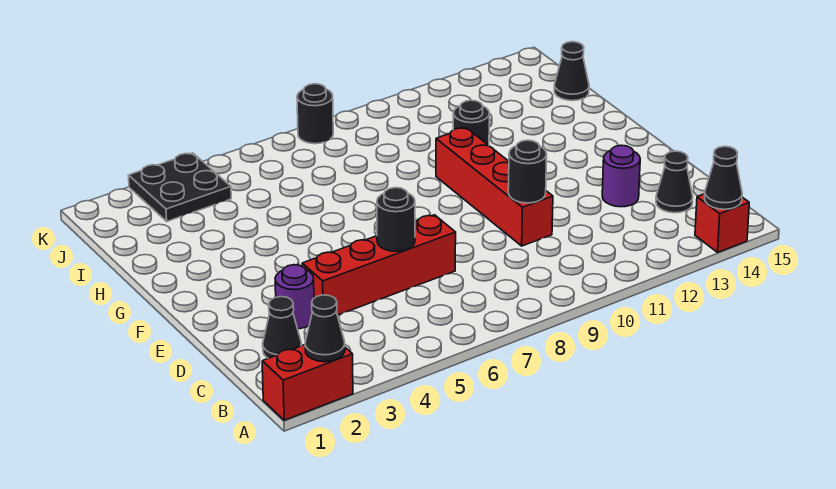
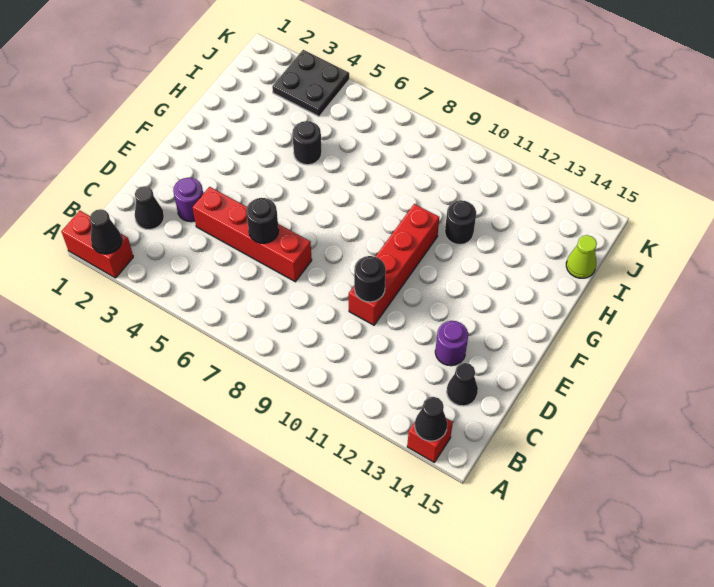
black 1x1 cone [554,42,589,101] -> lime 1x1 cone [566,235,597,278]
black 1x1 round brick [297,84,333,144] -> black 1x1 round brick moved to [292,121,322,165]

